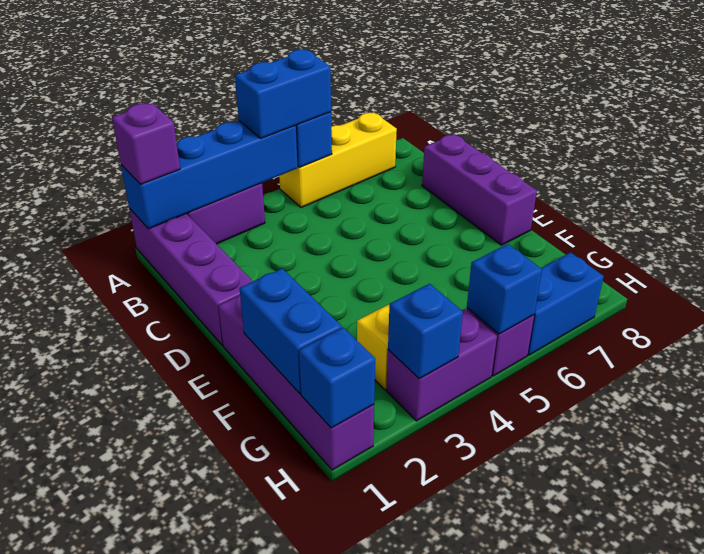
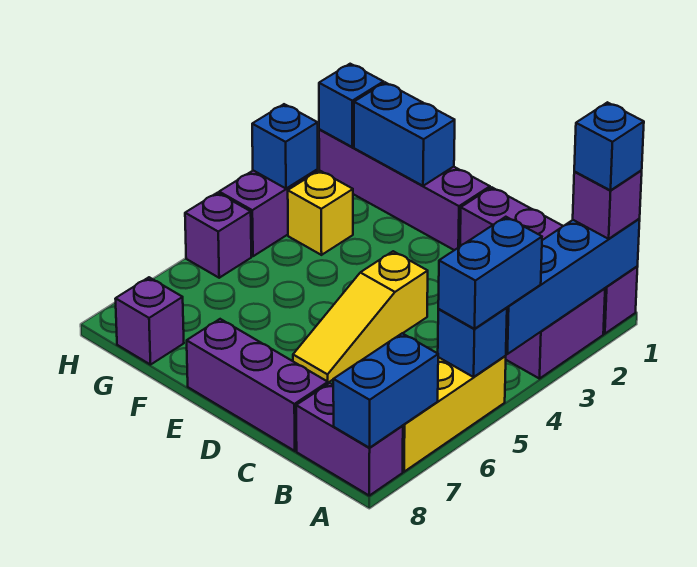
none -> purple 1x2 brick [296,383,403,496]
none -> yellow 1x3 slope [293,251,428,383]
none -> purple 1x1 brick [115,277,184,365]
blue 1x1 brick [467,244,542,334] -> blue 1x1 brick moved to [574,102,644,190]
blue 1x2 brick [528,252,604,355] -> blue 1x2 brick moved to [333,333,438,448]

